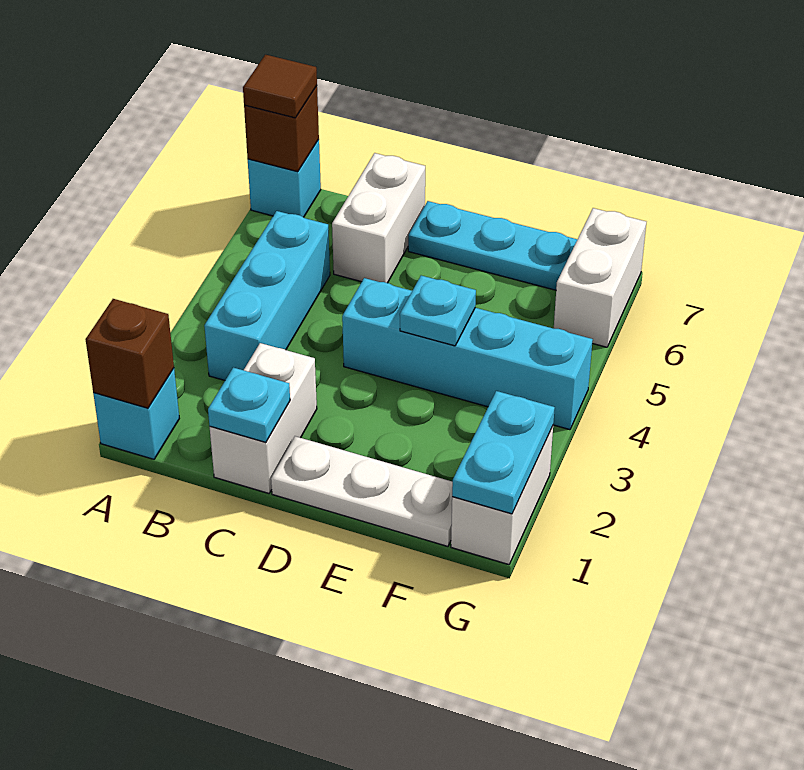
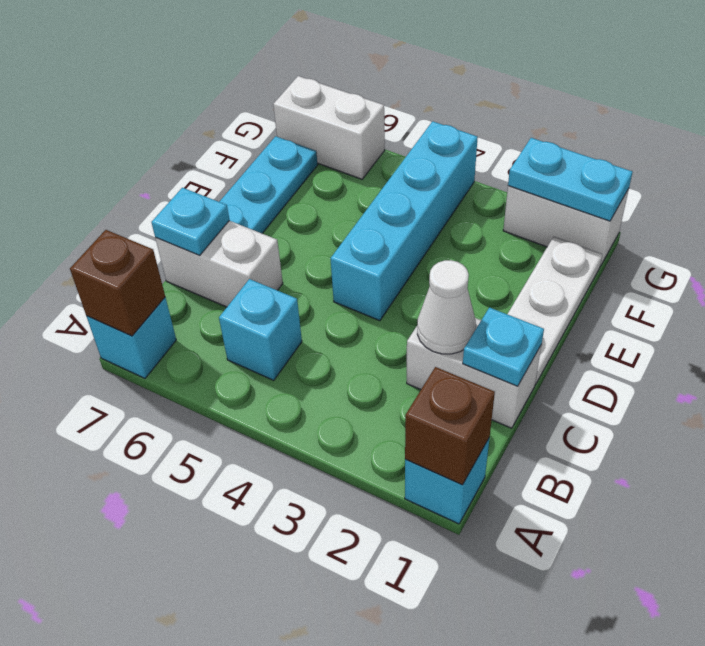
brown 1x1 tile [243,55,317,118] -> none
cyan 1x3 brick [204,211,330,380] -> cyan 1x1 brick [219,279,302,380]
none -> white 1x1 cone [417,260,476,354]
cyan 1x1 plate [400,276,476,346] -> cyan 1x1 plate moved to [151,188,229,255]

